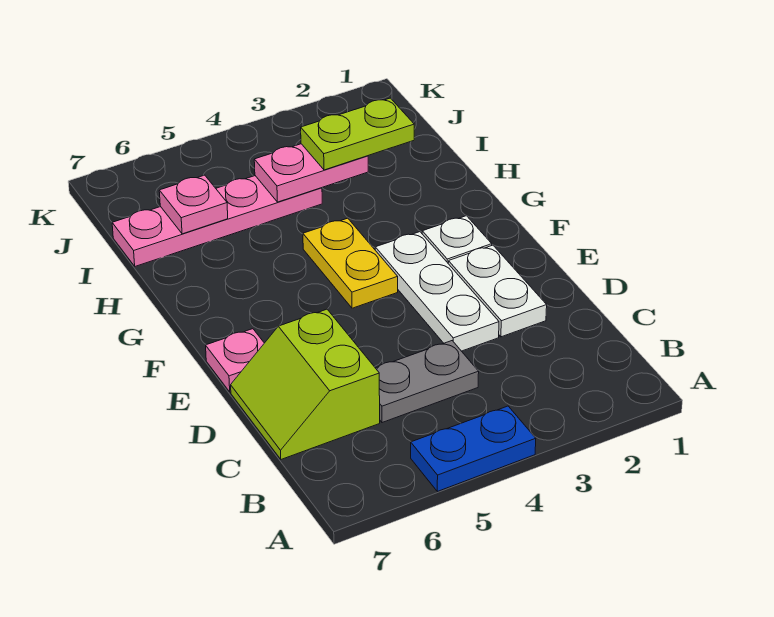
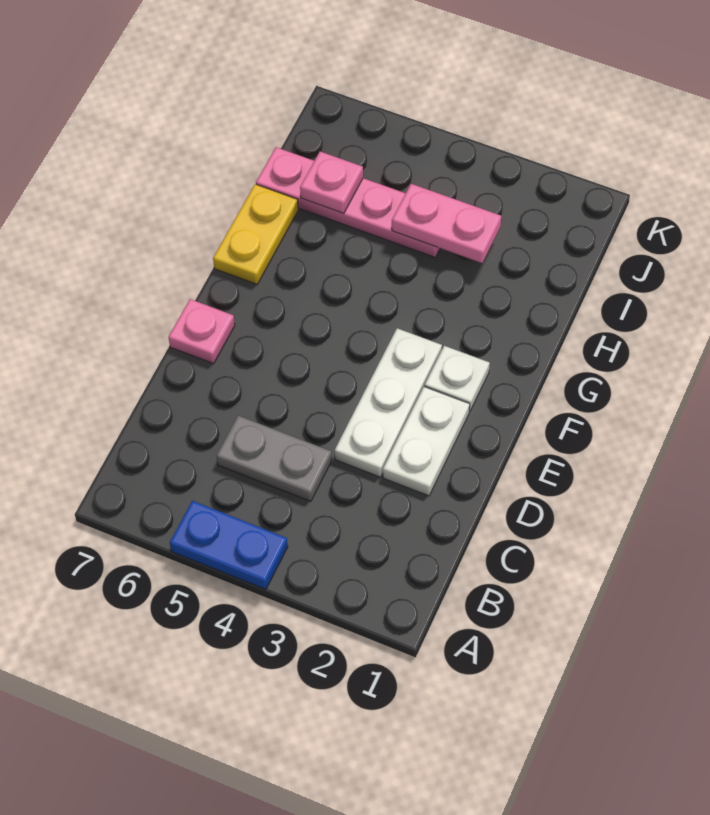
lime 2x2 slope [231,309,380,459] -> none
yellow 1x2 plate [303,218,398,308] -> yellow 1x2 plate moved to [213,184,298,284]
lime 1x2 plate [301,98,414,170] -> none

